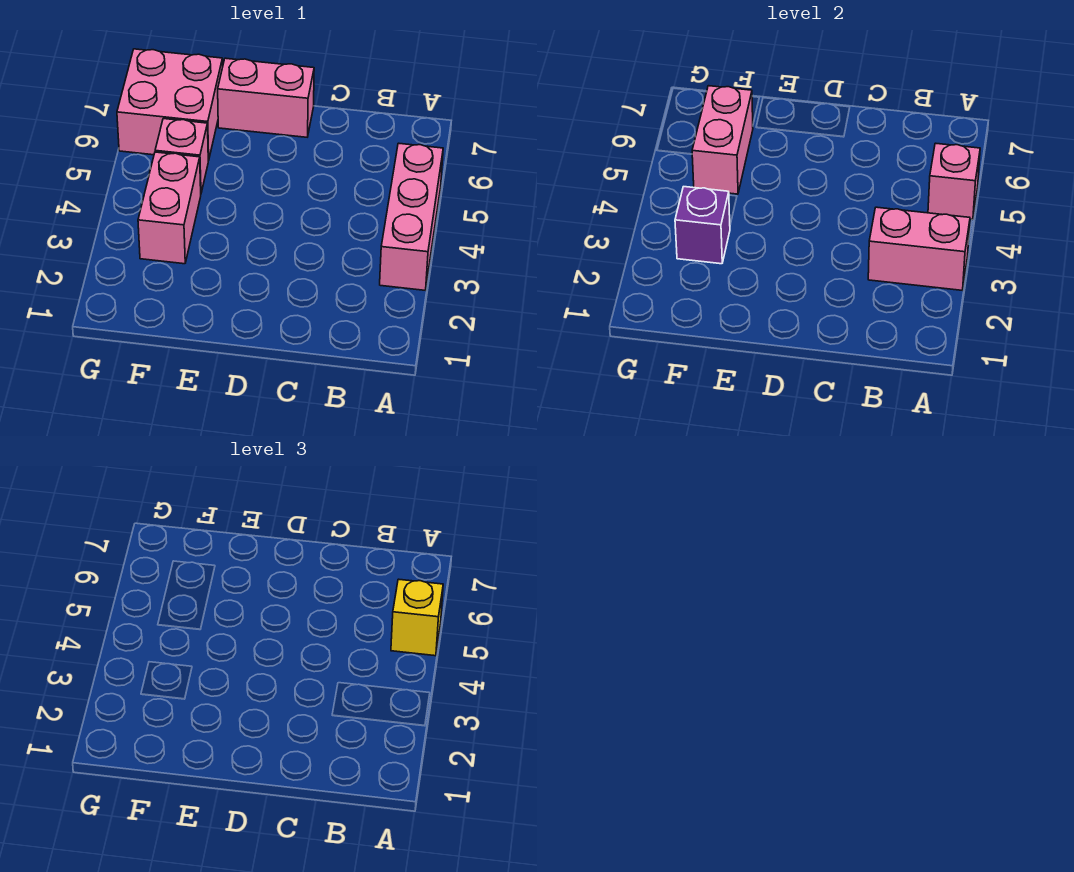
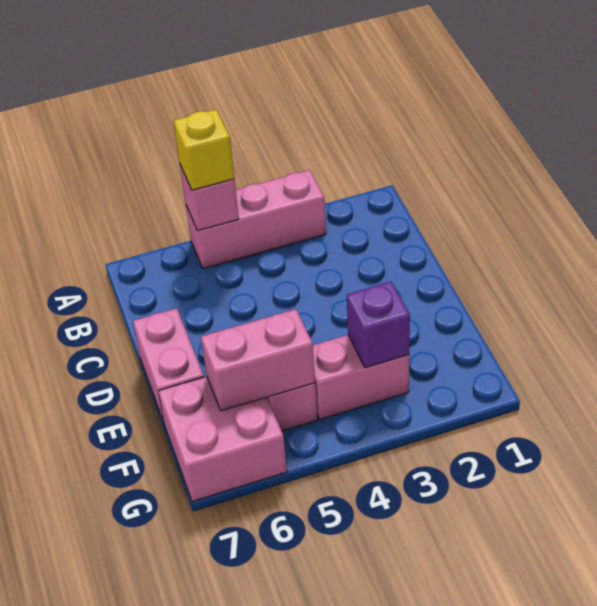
pink 1x2 brick [868,207,970,290] -> none

